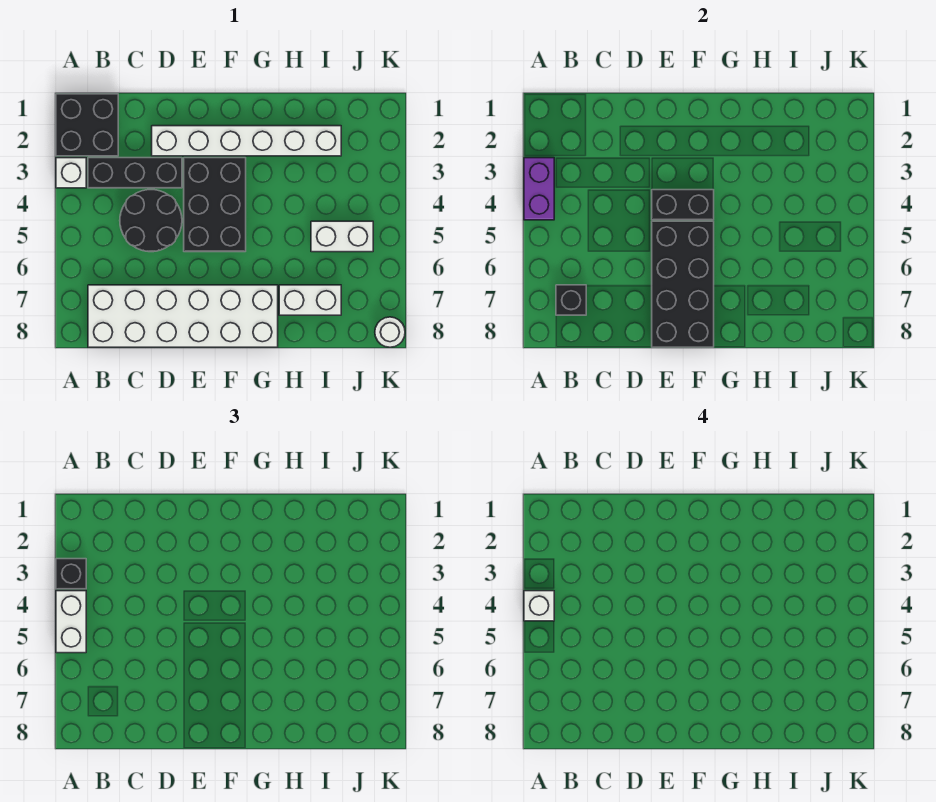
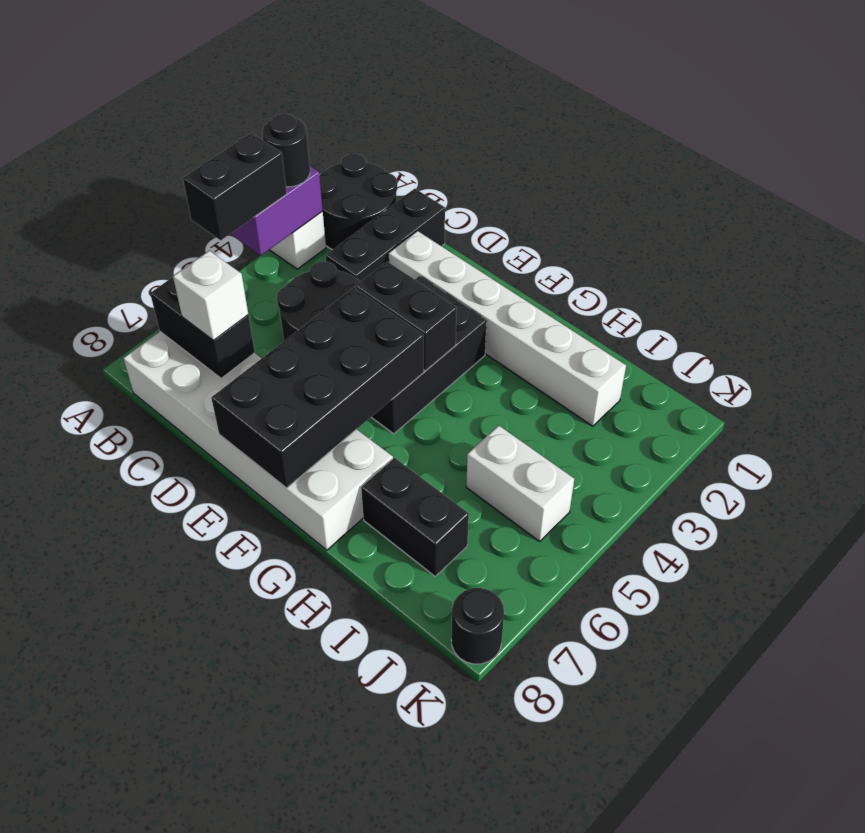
black 2x2 brick [56,94,118,156] -> black 2x2 round brick [320,154,397,250]
black 1x1 brick [56,559,86,589] -> black 1x1 round brick [262,114,310,187]
white 1x2 brick [56,591,86,653] -> black 1x2 brick [183,133,287,240]
white 1x1 brick [524,591,554,621] -> white 1x1 brick moved to [173,251,248,341]
black 1x3 brick [88,158,182,188] -> black 1x3 brick turned to [326,189,445,282]
black 1x1 brick [556,285,586,315] -> black 1x2 brick [150,277,255,378]
white 1x2 brick [279,285,341,315] -> black 1x2 brick [361,458,469,576]
white 1x1 round brick [375,317,405,347] -> black 1x1 round brick [451,588,504,664]

